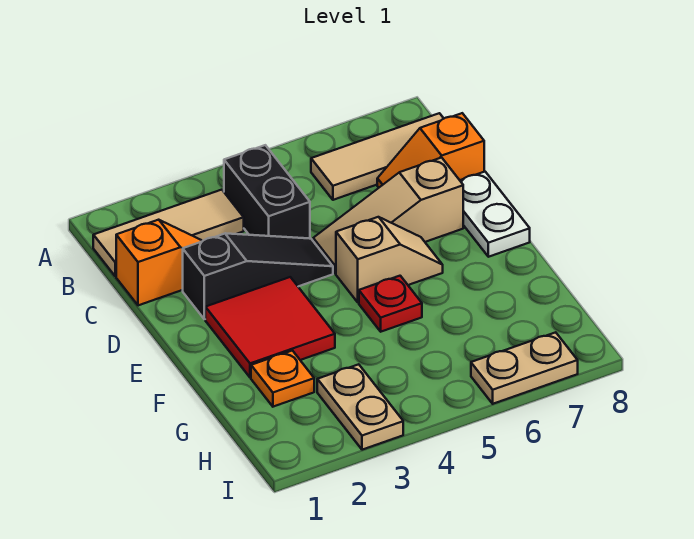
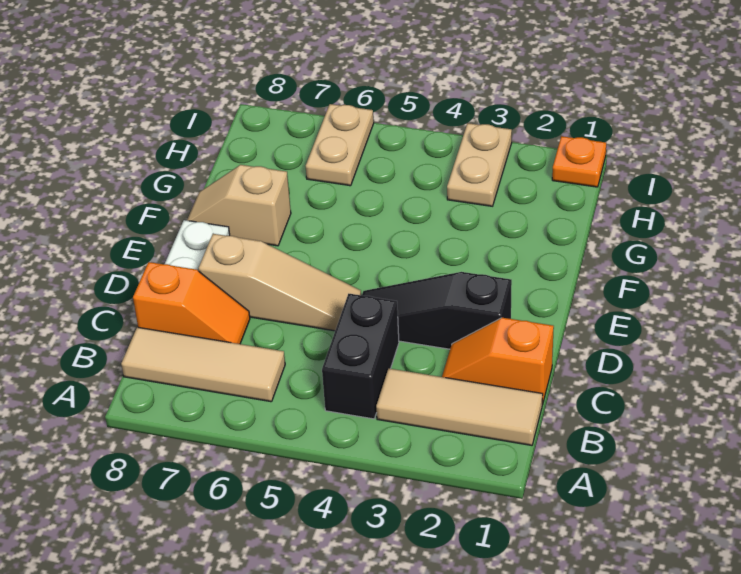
red 2x2 tile [205,277,335,378] -> none
tan 1x2 slope [336,217,443,303] -> tan 1x2 slope moved to [187,165,291,246]
red 1x1 plate [359,276,422,332] -> none
orange 1x1 plate [251,351,314,407] -> orange 1x1 plate moved to [552,136,606,187]
tan 1x2 plate [471,332,578,404] -> tan 1x2 plate turned to [306,104,374,186]

